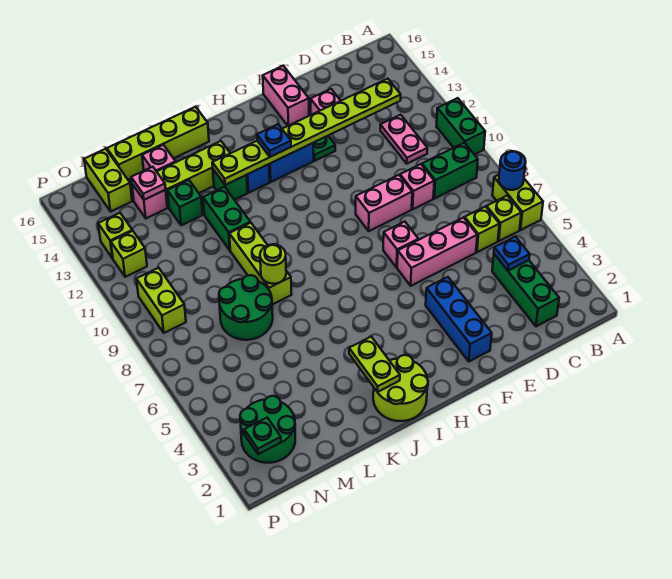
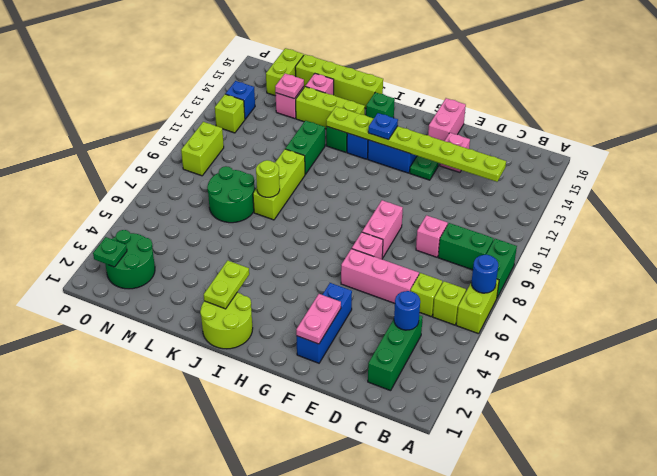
green 1x2 brick [436,98,485,155] -> green 1x2 brick moved to [486,239,517,298]
blue 1x1 plate [494,236,530,271] -> blue 1x1 round brick [394,291,420,330]
pink 1x2 plate [380,115,427,164] -> pink 1x2 plate moved to [296,294,341,344]
pink 1x2 brick [356,175,412,231] -> pink 1x2 brick turned to [362,200,403,258]
green 1x1 brick [167,180,203,225] -> green 1x1 brick moved to [366,92,395,118]
lime 1x1 brick [98,213,132,259] -> blue 1x1 brick [226,81,255,119]

